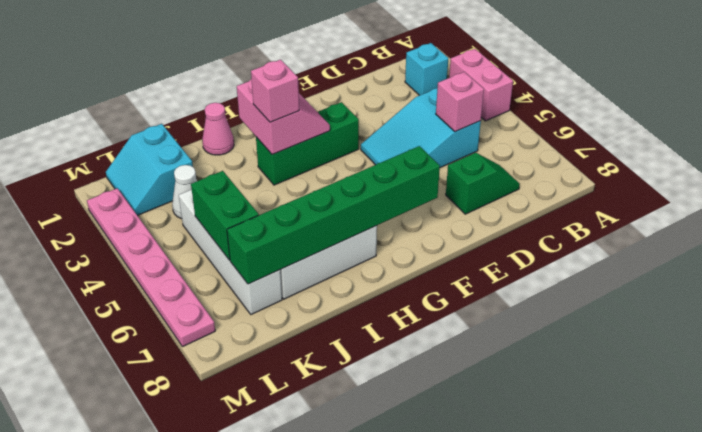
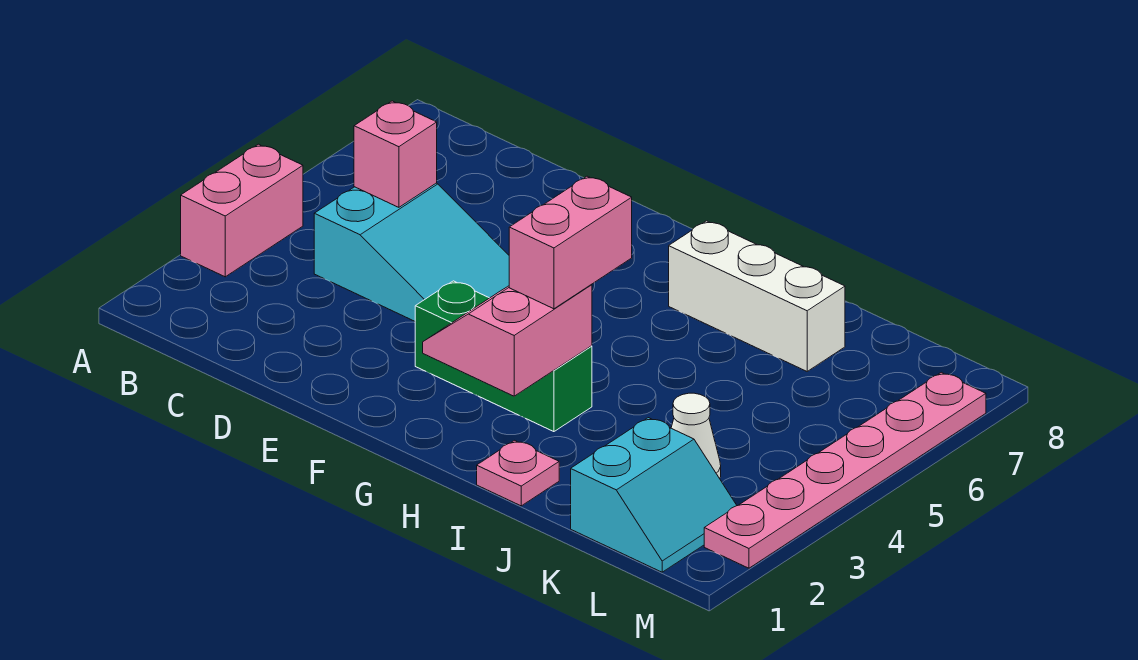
cyan 1x1 brick [405,43,448,95] -> none
green 1x2 slope [446,153,520,214] -> none
green 1x6 brick [227,146,440,284] -> none
pink 1x1 brick [251,60,299,122] -> pink 1x2 brick [509,176,632,309]
pink 1x1 cone [202,103,234,155] -> pink 1x1 plate [477,440,559,506]
white 1x4 brick [179,189,282,314] -> none
green 1x2 brick [191,171,259,260] -> none

